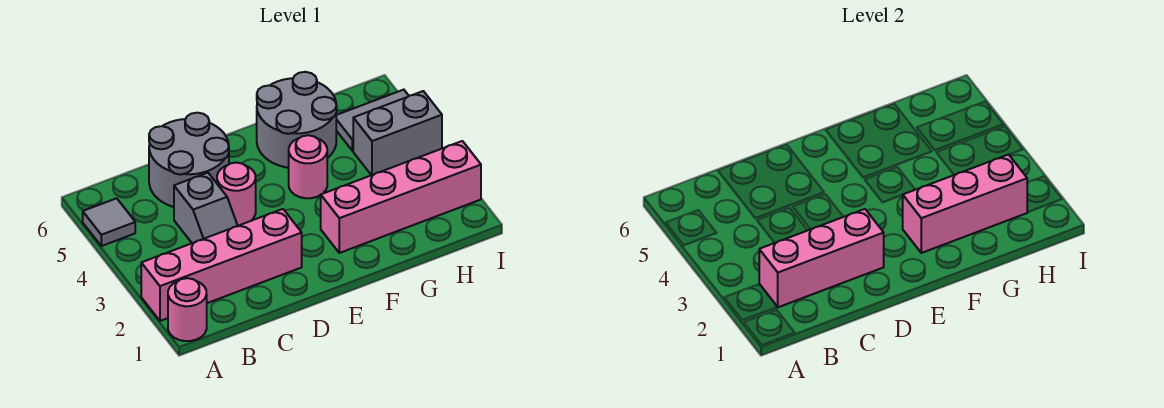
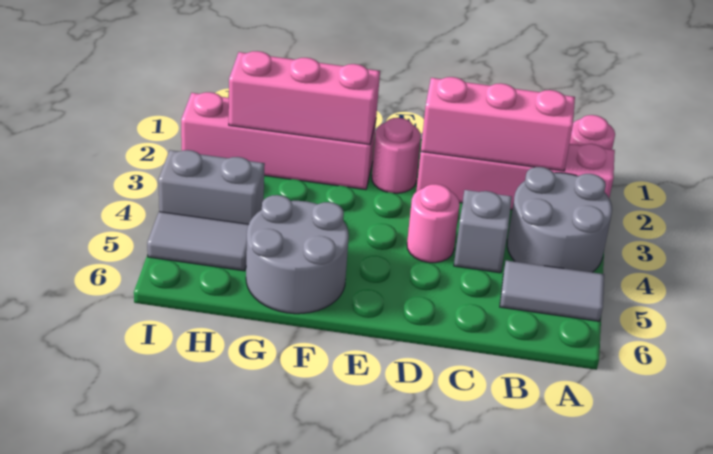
grey 1x1 tile [83,198,135,246] -> grey 1x2 tile [500,260,604,321]
grey 2x2 round brick [149,113,229,207] -> grey 2x2 round brick moved to [507,167,612,272]
pink 1x1 round brick [289,135,327,198] -> pink 1x1 round brick moved to [372,118,421,193]

